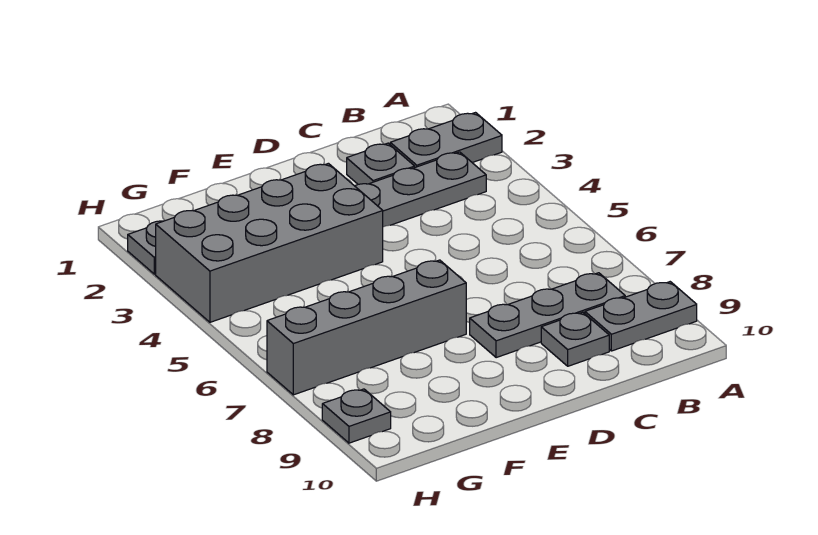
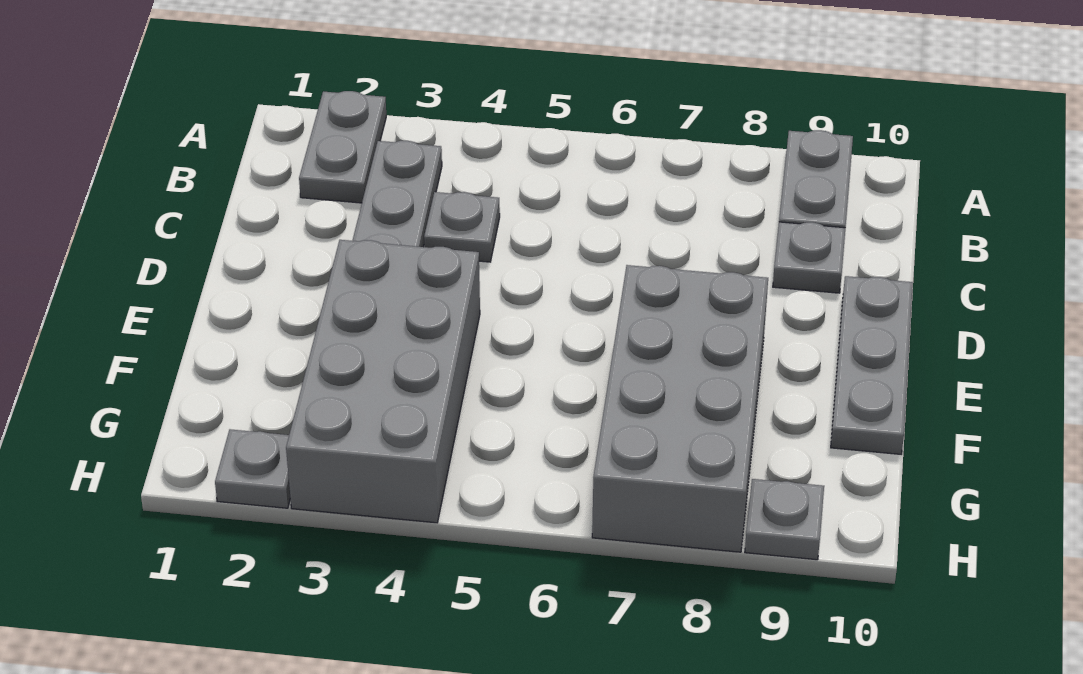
grey 1x3 plate [470,273,625,358] -> grey 1x3 plate moved to [831,276,913,454]
grey 1x1 plate [347,143,415,184] -> grey 1x1 plate moved to [424,192,500,262]
grey 1x4 brick [267,260,466,395] -> grey 2x4 brick [592,265,768,552]

